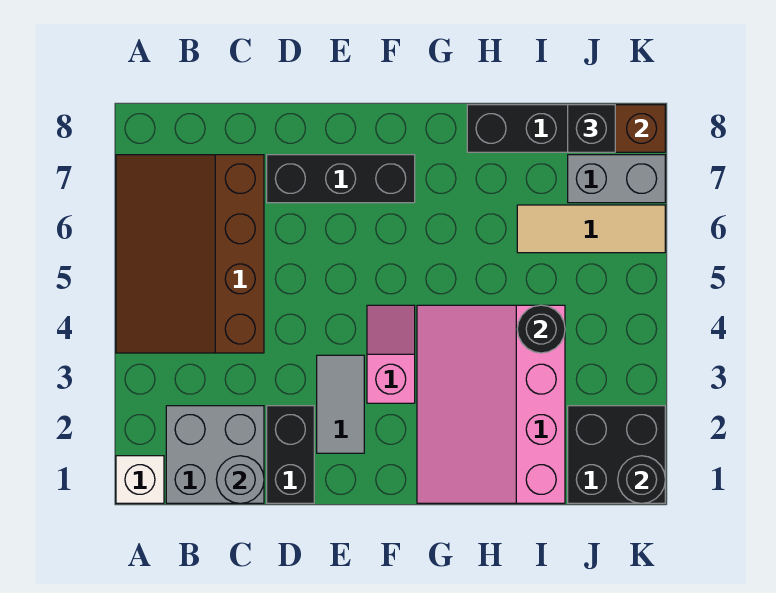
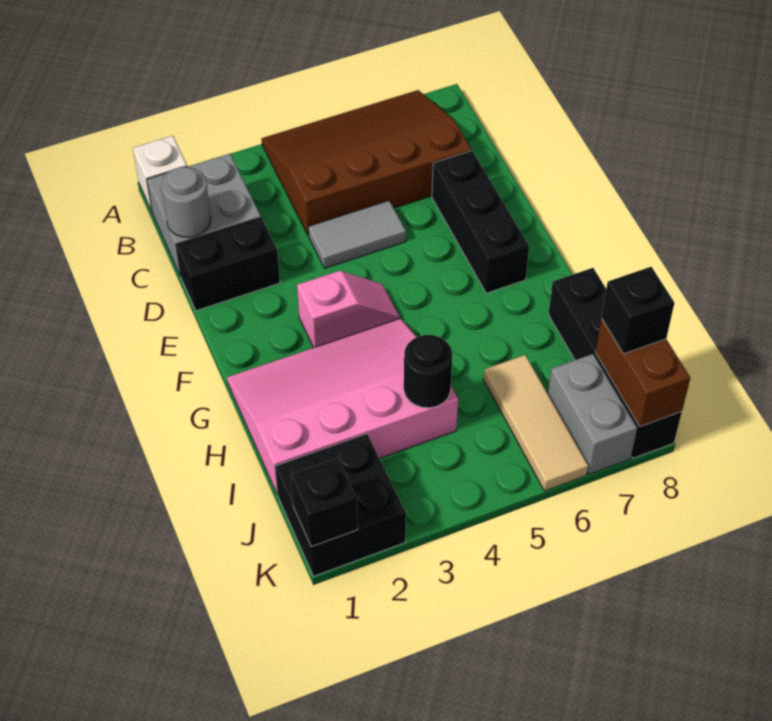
grey 1x2 tile [317,355,364,453] -> grey 1x2 tile moved to [308,201,406,268]
black 1x1 round brick [618,456,665,503] -> black 1x1 brick [291,458,358,547]

